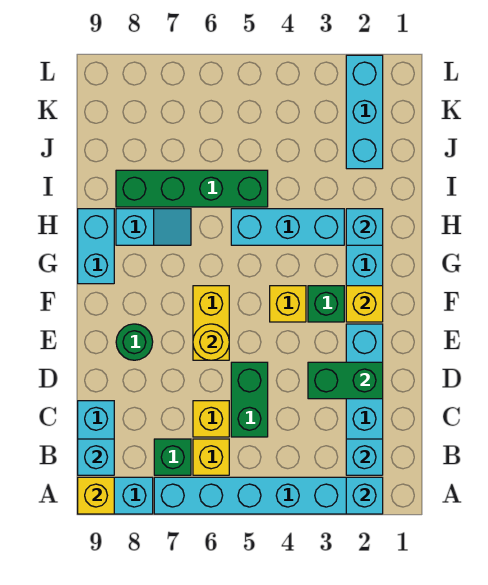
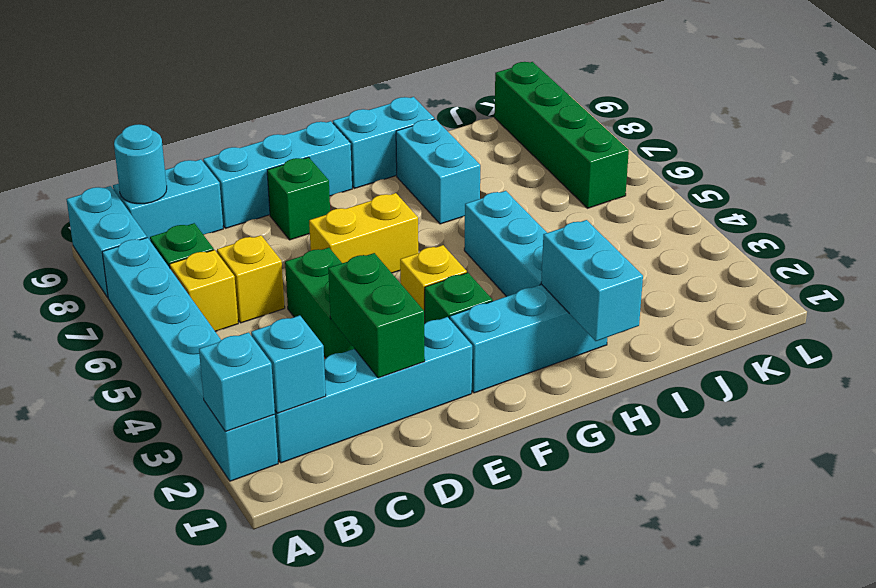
yellow 1x1 brick [78,477,114,514] -> none
cyan 1x1 brick [78,439,114,475] -> cyan 1x1 round brick [114,124,167,204]
green 1x2 brick [231,362,268,437] -> green 1x2 brick turned to [285,248,355,358]
yellow 1x1 round brick [193,324,229,360] -> none
green 1x1 round brick [116,324,153,360] -> green 1x1 brick [267,157,330,240]
yellow 1x1 brick [346,286,383,322] -> none
cyan 1x1 brick [346,209,383,245] -> cyan 1x2 brick [541,220,643,341]
cyan 1x2 slope [116,209,191,245] -> cyan 1x2 brick [396,119,480,224]
green 1x4 brick [116,170,268,207] -> green 1x4 brick moved to [494,62,629,208]
cyan 1x3 brick [346,55,383,169] -> cyan 1x3 brick moved to [203,121,352,228]

